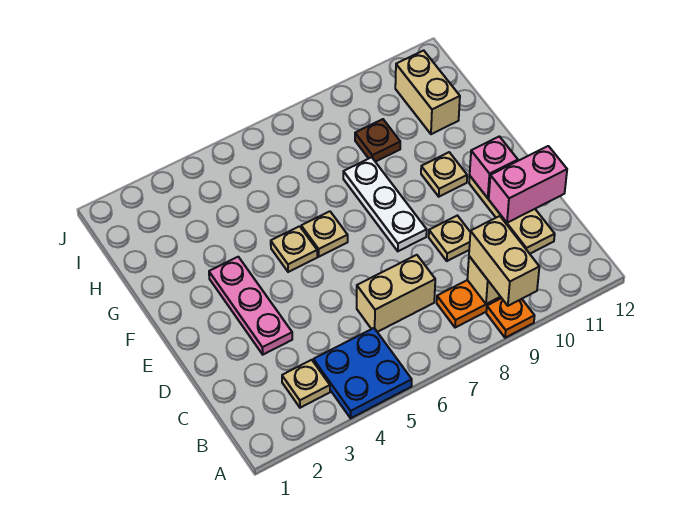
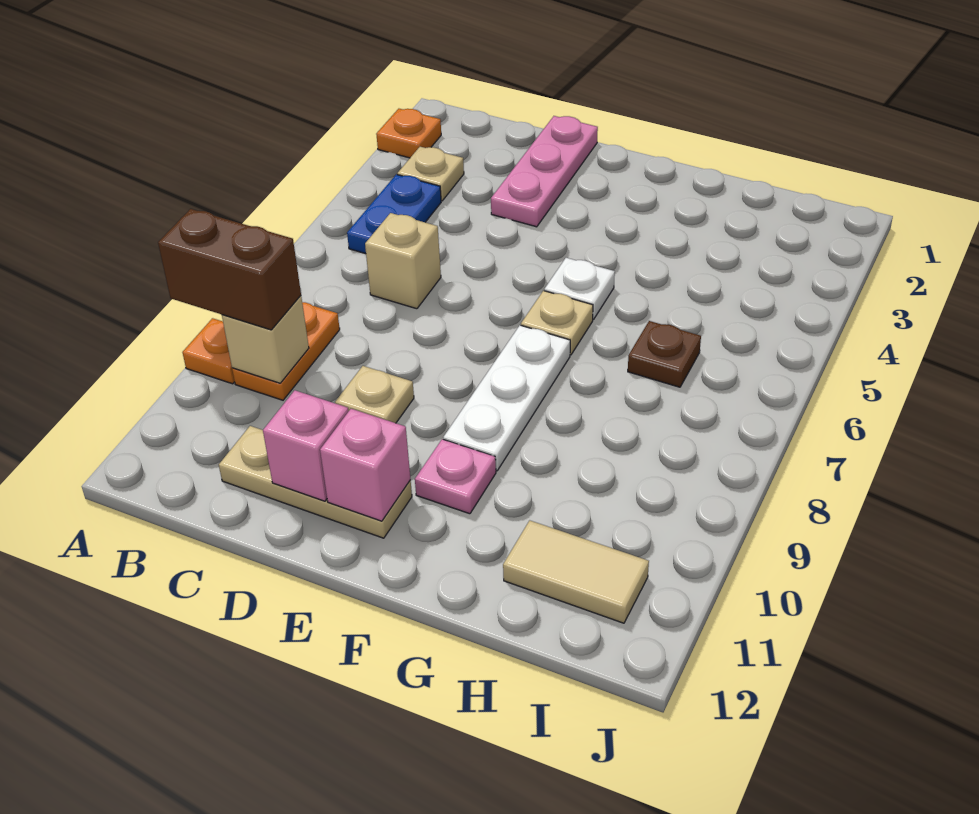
none -> orange 1x1 plate [376,109,441,158]
blue 2x2 plate [313,328,412,418] -> blue 1x2 plate [347,174,441,254]
tan 1x2 brick [469,216,539,306] -> brown 1x2 brick [158,209,301,330]
tan 1x2 brick [357,255,435,332] -> tan 1x1 brick [365,213,441,309]
pink 1x3 plate [209,257,292,355] -> pink 1x3 plate turned to [491,116,598,227]
pink 1x2 brick [489,146,567,223] -> pink 1x1 brick [263,390,349,501]
white 1x3 plate [343,157,427,251] -> white 1x3 plate turned to [443,325,570,471]
tan 1x1 plate [271,226,317,272] -> white 1x1 plate [544,258,615,320]
tan 1x1 plate [421,152,467,197] -> pink 1x1 plate [415,439,496,514]
brown 1x1 plate [355,119,400,162] -> brown 1x1 plate moved to [628,321,701,387]
tan 1x2 brick [395,50,460,134] -> tan 1x2 tile [503,520,649,623]

